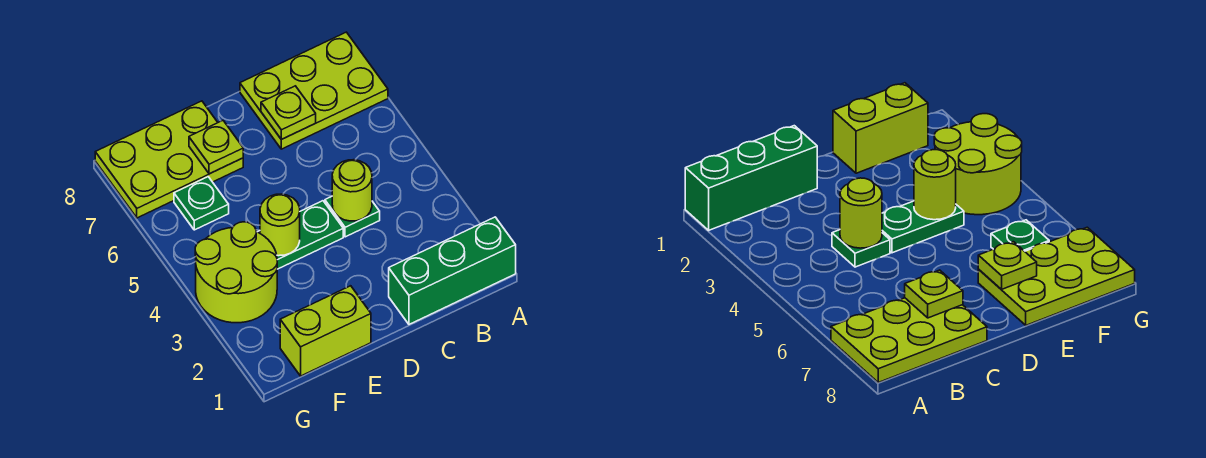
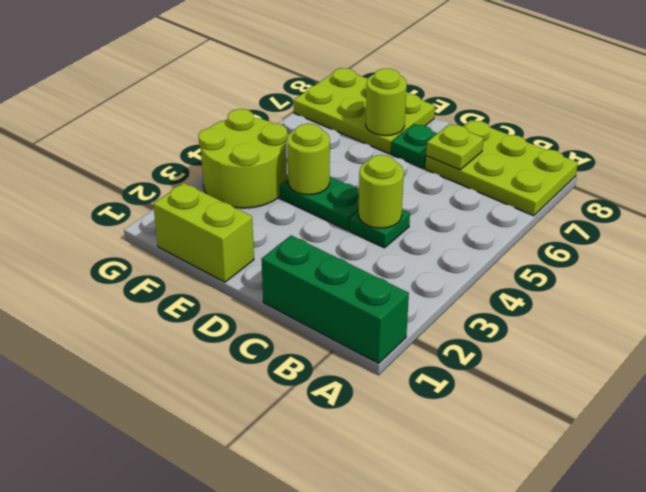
lime 1x1 plate [189,121,243,174] -> lime 1x1 round brick [366,69,407,136]
green 1x1 plate [174,177,229,230] -> green 1x1 plate moved to [391,124,437,168]

